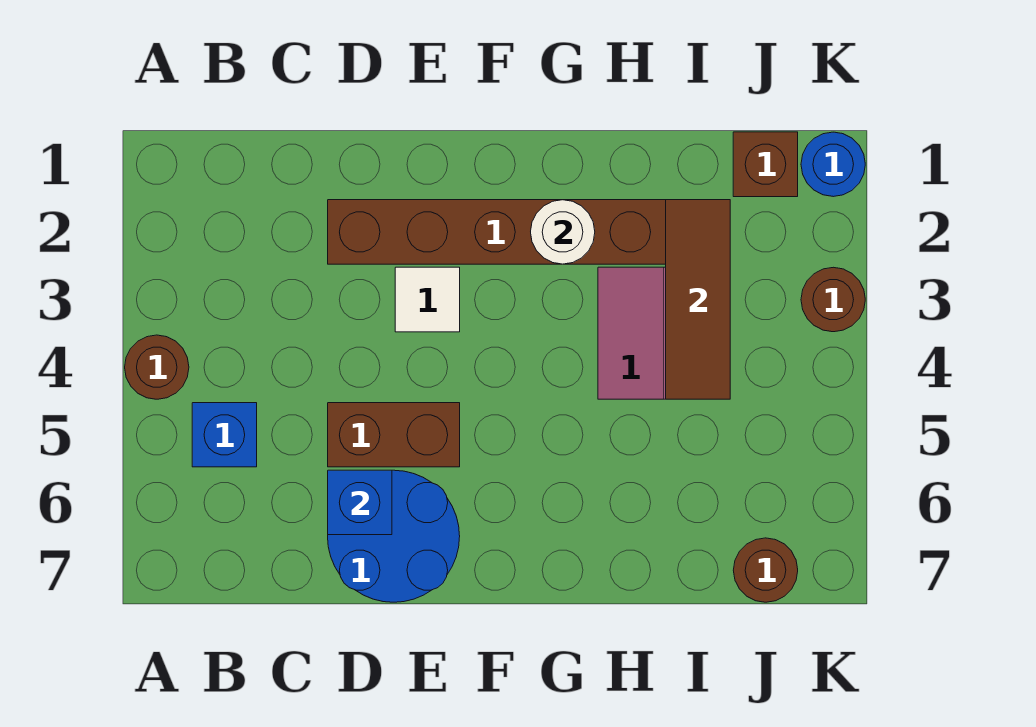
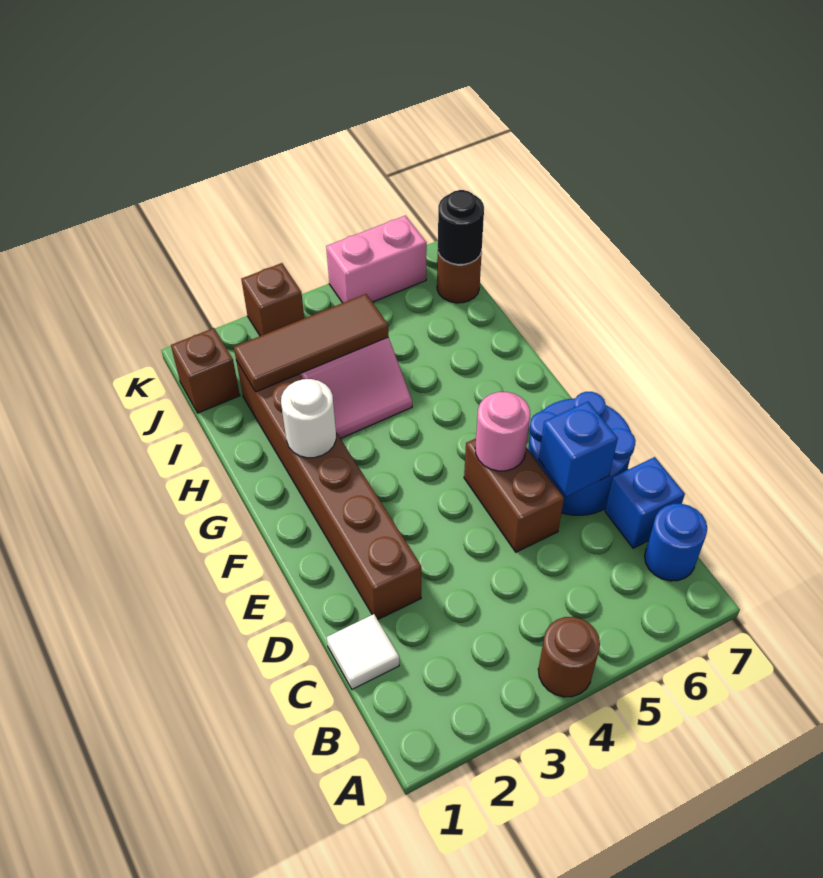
blue 1x1 brick [192,403,257,467] -> blue 1x1 brick moved to [605,457,685,548]
white 1x1 tile [395,267,460,332] -> white 1x1 tile moved to [327,614,399,689]
none -> pink 1x1 round brick [475,392,530,471]
none -> black 1x1 round brick [438,190,484,265]
blue 1x1 round brick [801,132,865,197] -> blue 1x1 round brick moved to [645,504,707,581]
brown 1x1 round brick [801,267,865,332] -> brown 1x1 brick [241,263,304,336]
none -> pink 1x2 brick [326,216,427,303]

